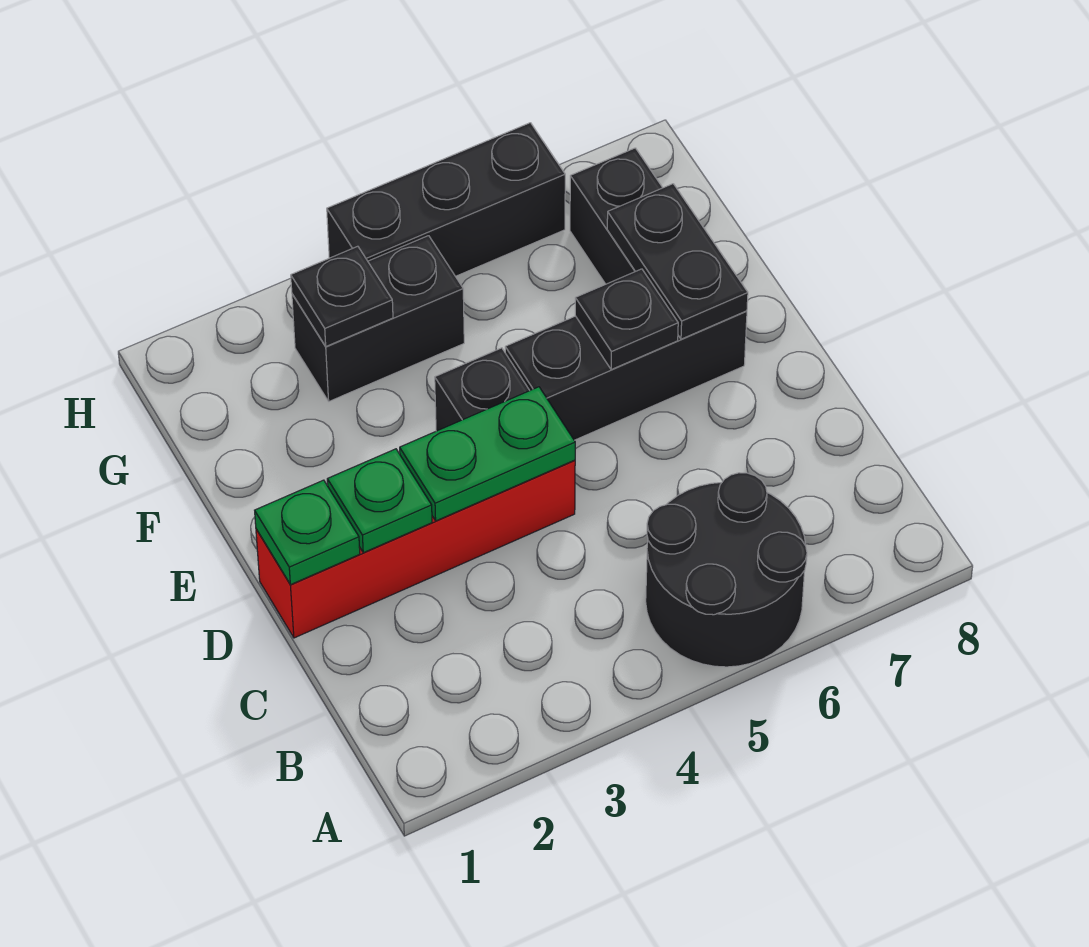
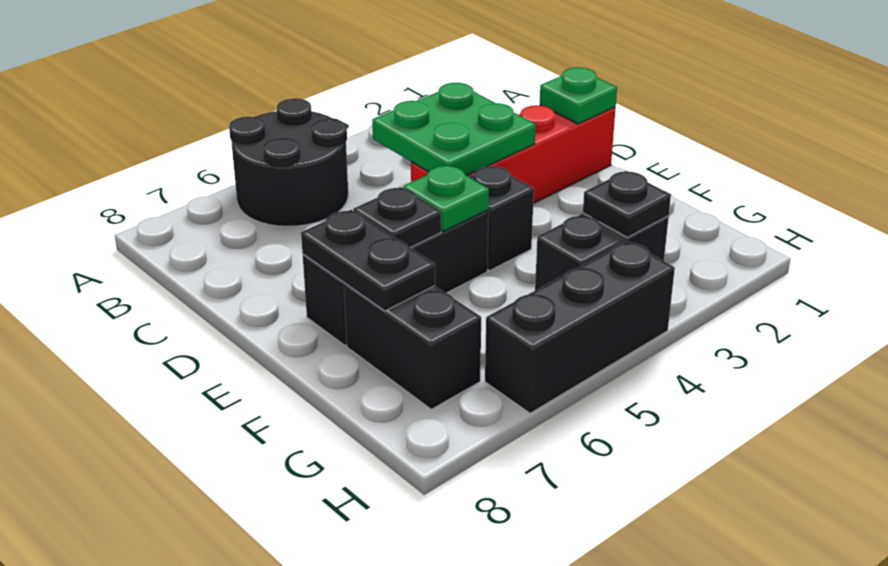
green 1x1 plate [327,449,432,553] -> green 1x1 plate moved to [403,165,489,231]
green 1x2 plate [400,387,575,521] -> green 2x2 plate [372,83,536,176]

